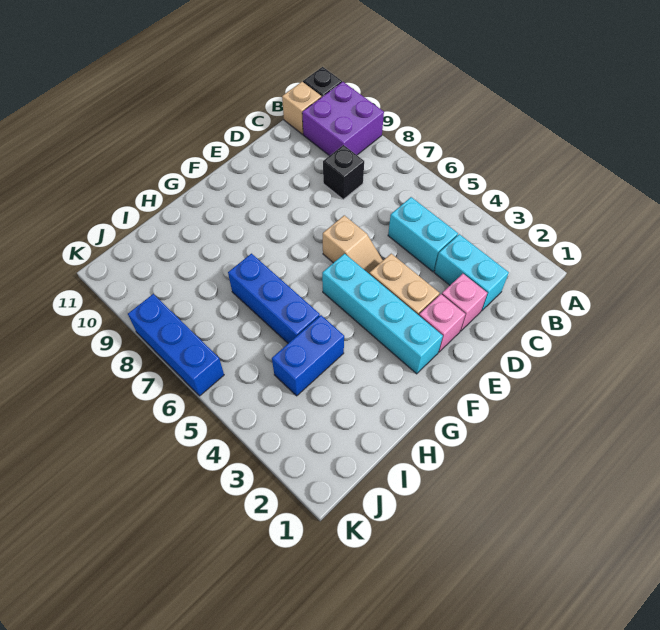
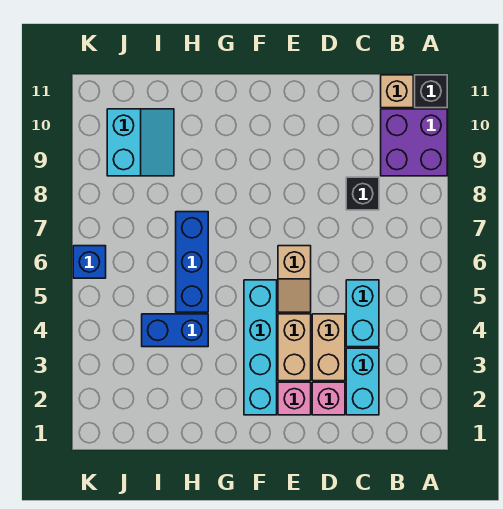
none -> tan 1x2 brick [312,314,345,381]
none -> cyan 2x2 slope [107,109,174,176]
blue 1x3 brick [128,294,224,396] -> blue 1x1 brick [73,246,106,278]

